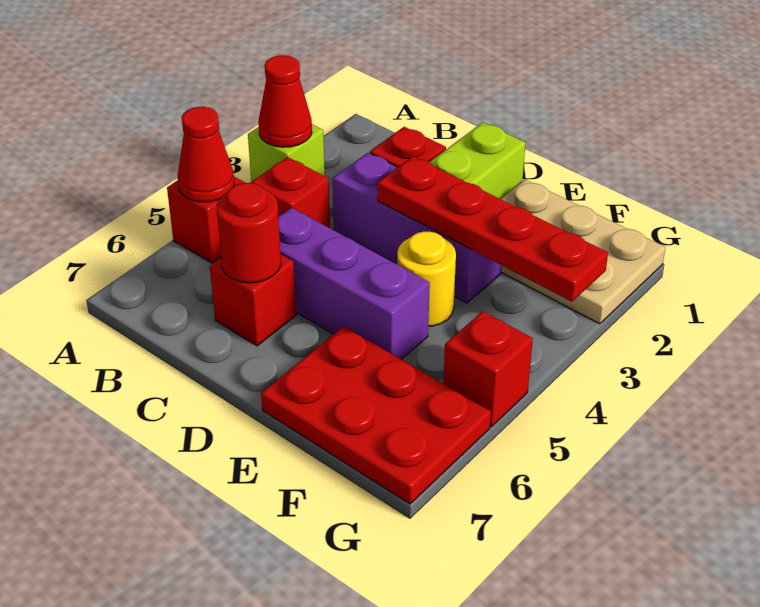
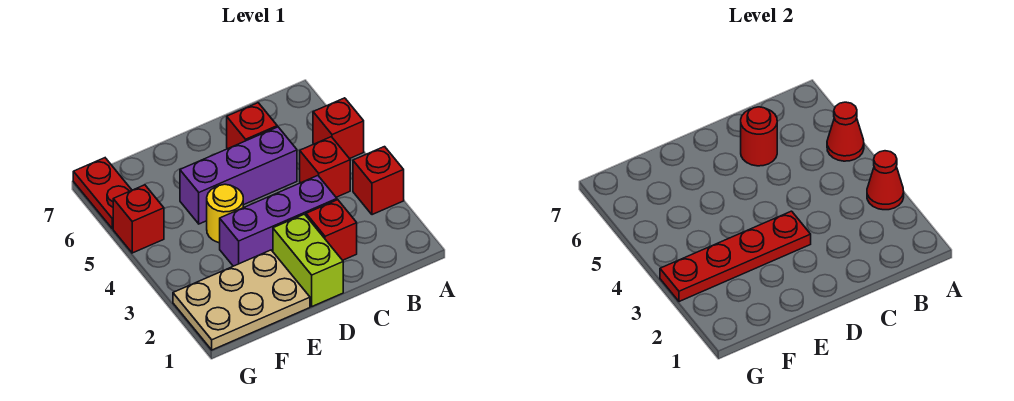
lime 1x1 brick [248,124,325,182] -> red 1x1 brick [353,147,404,215]
red 2x3 plate [261,326,491,504] -> red 1x2 plate [73,158,132,229]

